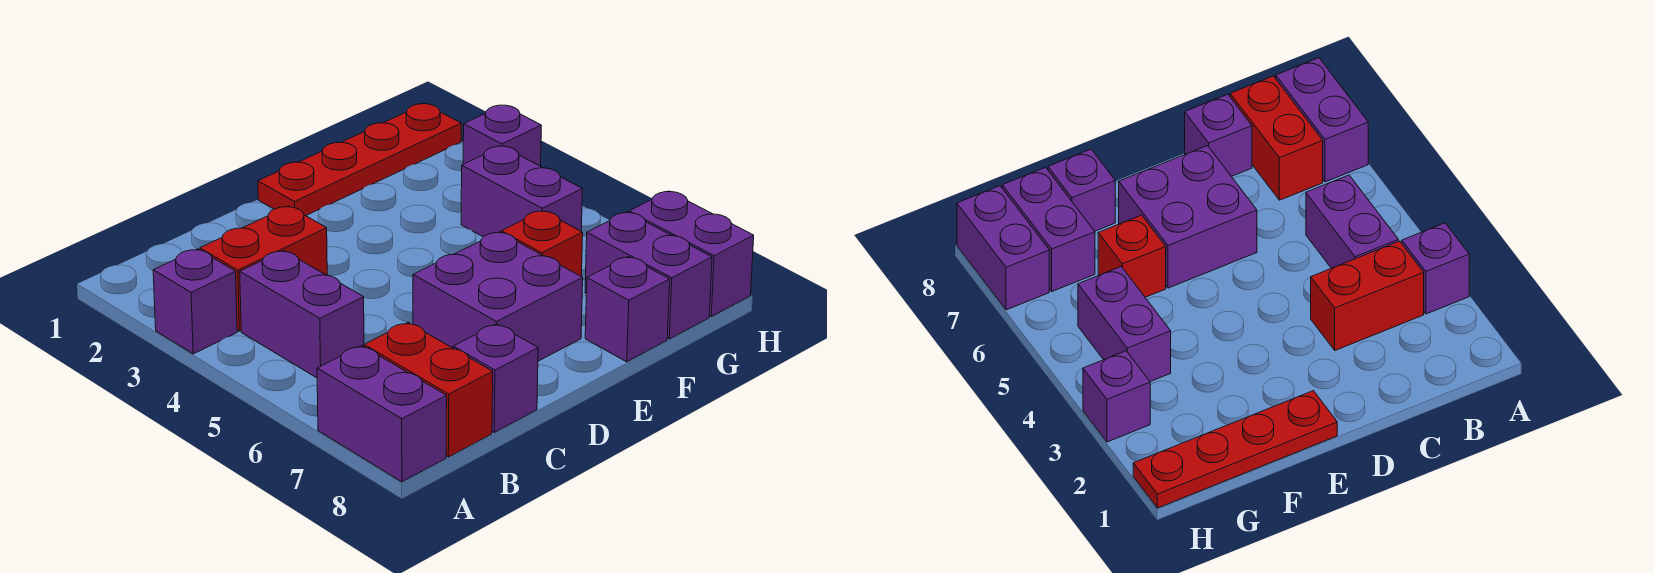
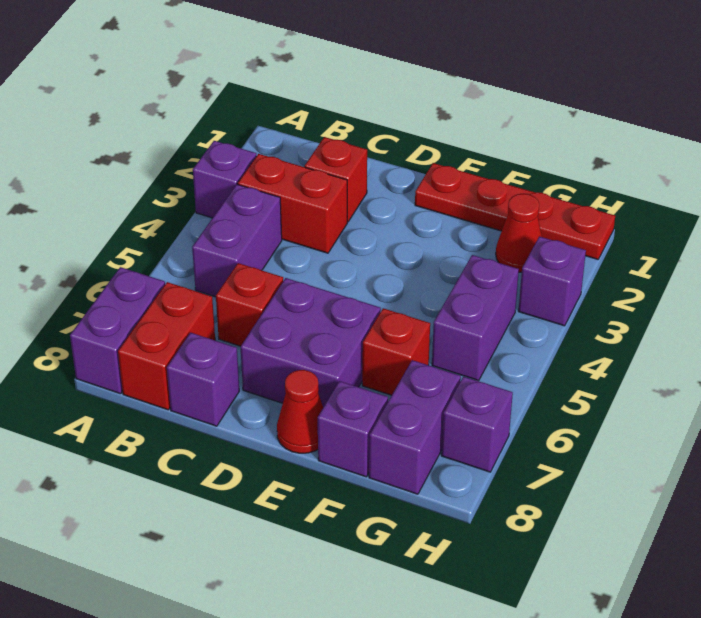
none -> red 1x1 brick [305,137,367,222]
none -> red 1x1 brick [216,263,283,346]
none -> red 1x1 cone [277,370,323,453]
none -> red 1x1 cone [496,194,542,272]
purple 1x2 brick [629,191,754,317] -> purple 1x1 brick [441,376,513,472]

